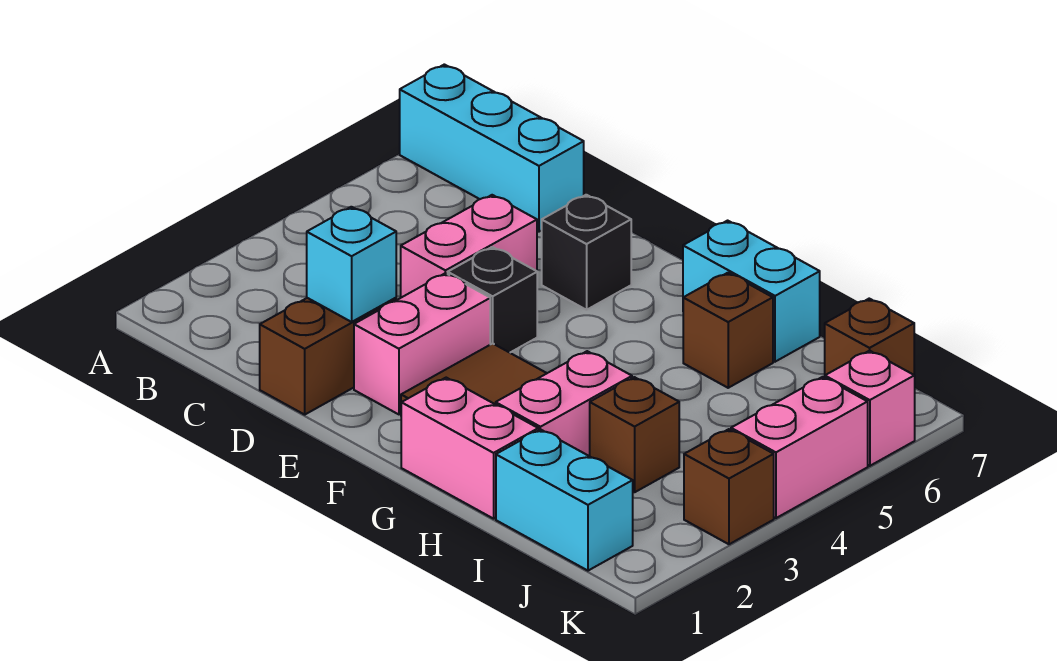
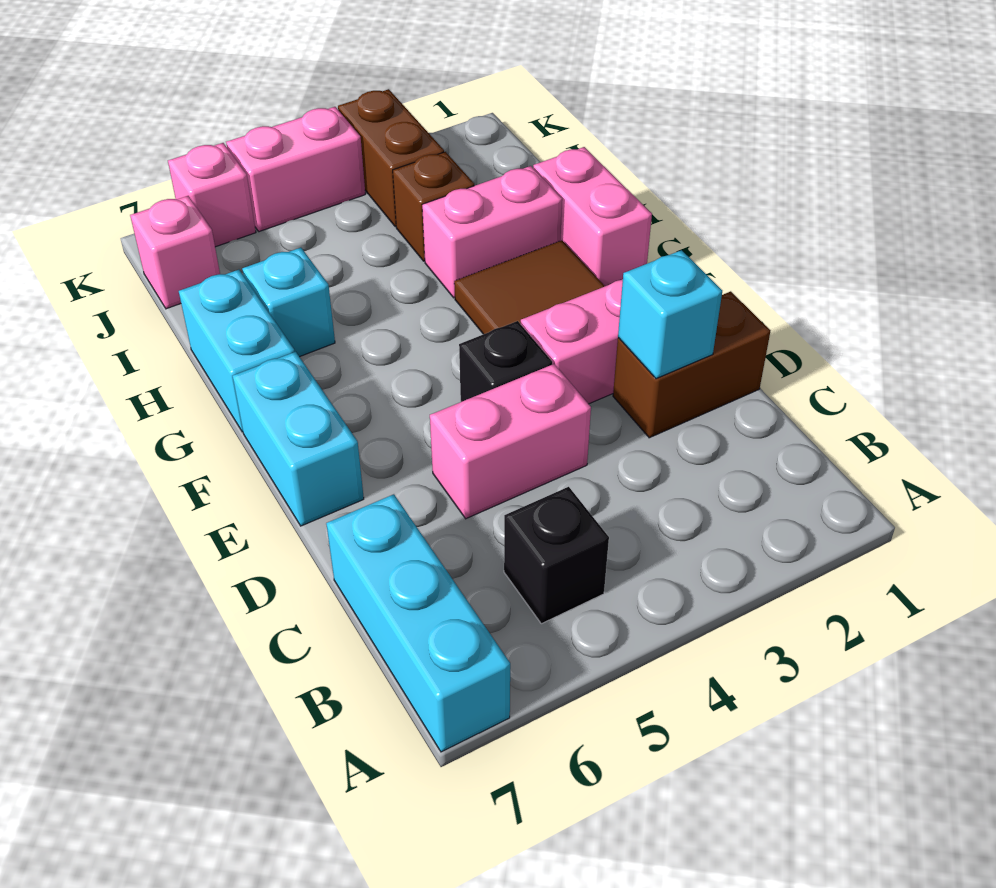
black 1x1 brick [542,195,631,310] -> black 1x1 brick moved to [504,487,609,624]
brown 1x1 brick [683,273,773,388] -> cyan 1x1 brick [242,248,335,357]
cyan 1x2 brick [496,429,633,571] -> cyan 1x2 brick moved to [233,352,364,526]
brown 1x1 brick [825,299,914,375] -> pink 1x1 brick [130,196,220,309]
brown 1x1 brick [684,429,774,544] -> brown 1x2 brick [338,89,444,227]

